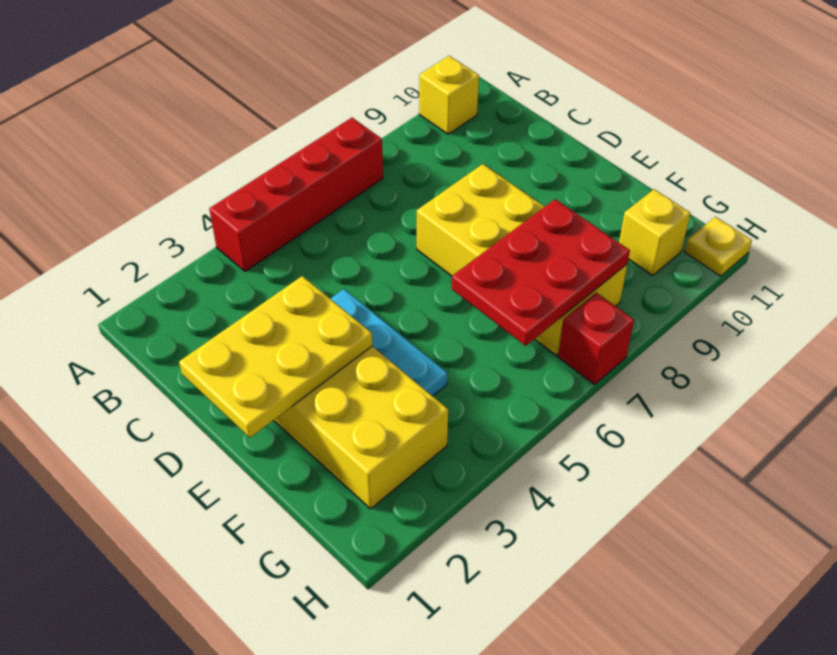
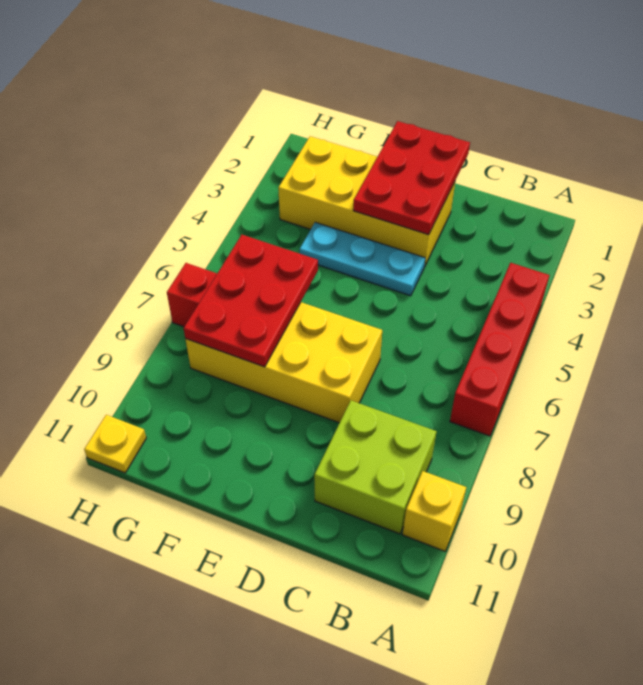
none -> lime 2x2 brick [314,401,437,534]
yellow 2x3 plate [179,276,372,438] -> red 2x3 plate [353,121,470,235]
yellow 1x1 brick [619,189,690,276] -> none

